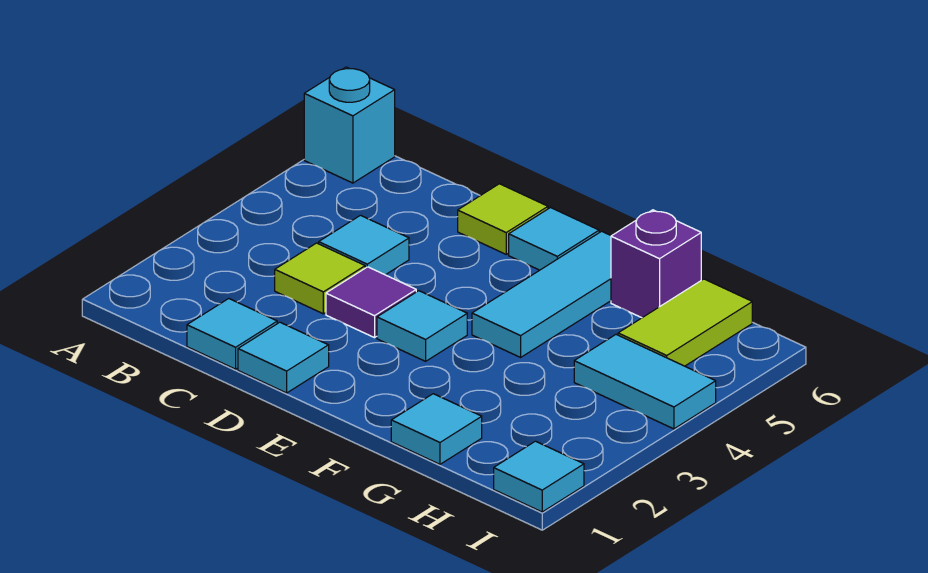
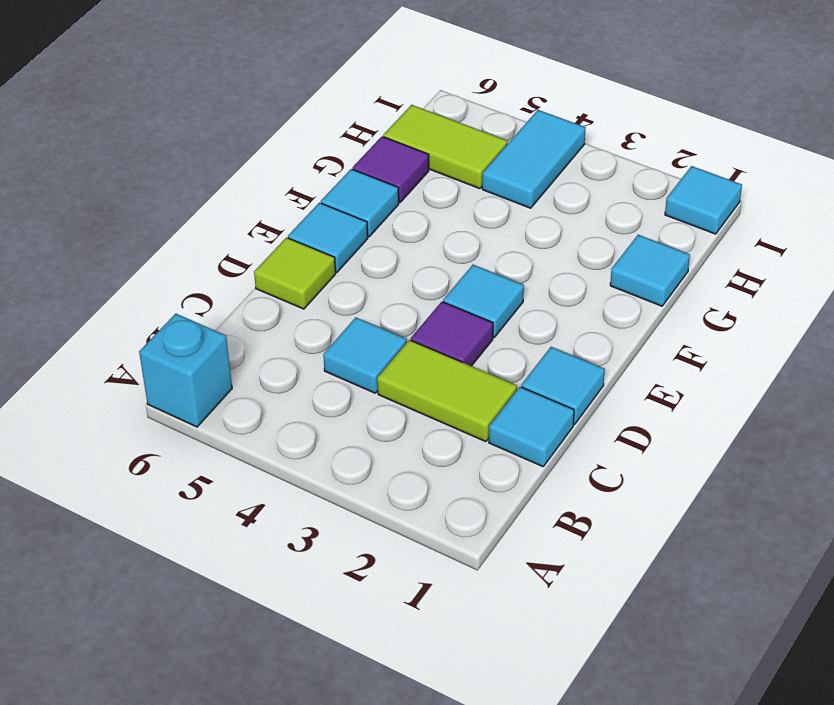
lime 1x1 tile [275,243,365,314] -> lime 1x2 tile [377,340,517,442]
cyan 1x3 tile [472,231,611,357] -> cyan 1x1 tile [321,169,399,237]
purple 1x1 brick [611,210,701,318] -> purple 1x1 tile [353,137,429,203]

